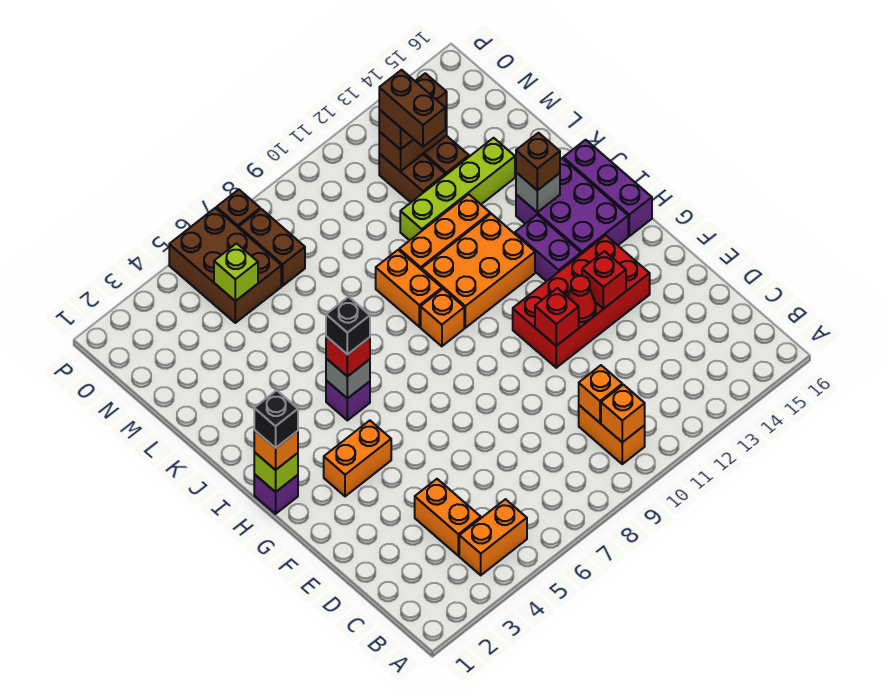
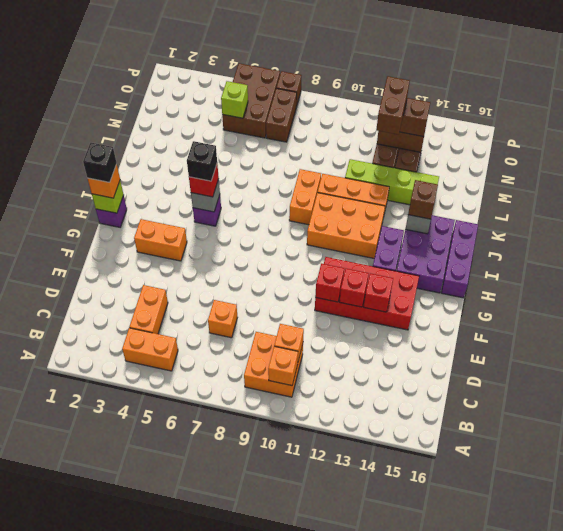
orange 1x2 brick [579,405,645,464] -> orange 2x2 brick [244,332,303,397]
red 1x1 cone [568,276,596,322] -> red 1x1 brick [339,269,369,307]
orange 1x1 brick [421,289,464,346] -> orange 1x1 brick moved to [208,300,237,338]

